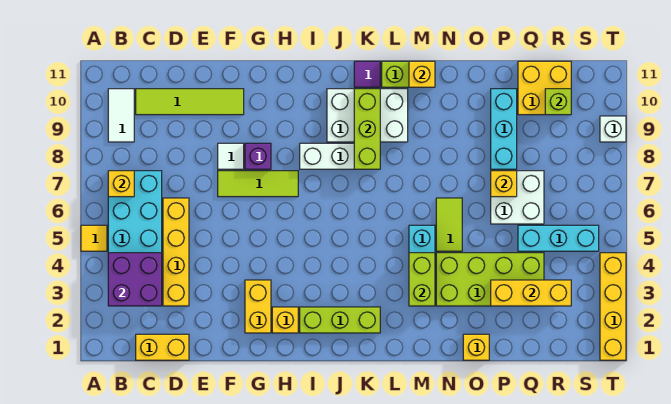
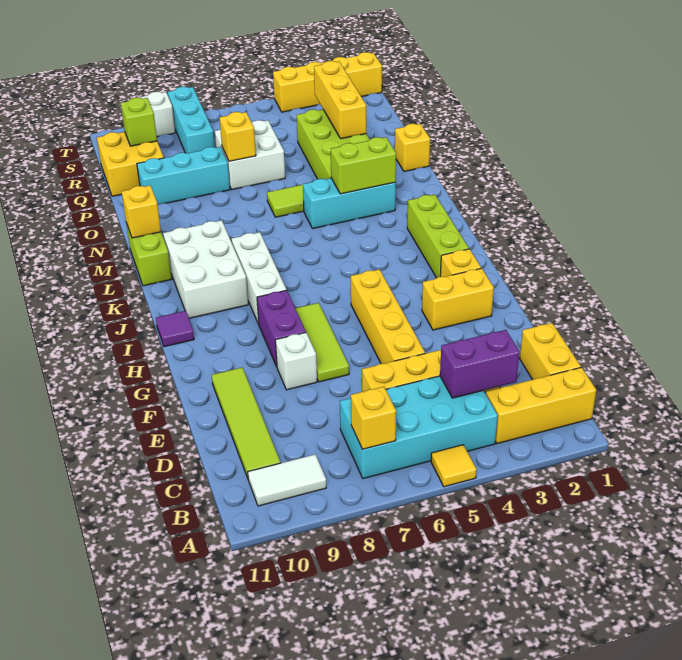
none -> yellow 1x3 brick [486,367,596,444]
purple 2x2 brick [108,253,162,306] -> purple 1x2 brick [440,330,520,398]
none -> yellow 1x4 brick [351,269,425,364]
white 1x1 tile [218,143,244,169] -> white 1x1 brick [275,333,317,390]
purple 1x1 brick [245,143,271,169] -> purple 1x2 brick [257,290,306,366]
lime 1x3 brick [354,89,380,169] -> none
purple 1x1 tile [354,61,380,87] -> purple 1x1 tile moved to [156,311,194,347]
cyan 1x3 brick [518,225,599,251] -> cyan 1x3 brick moved to [168,87,215,153]

